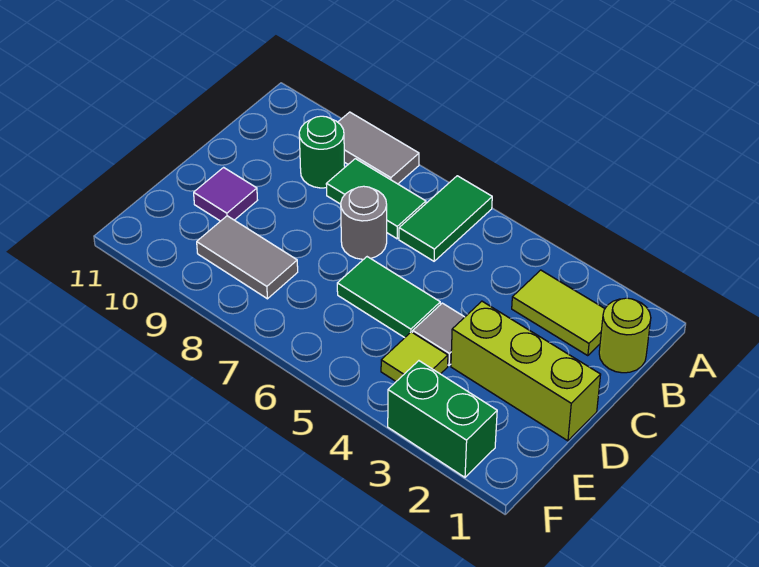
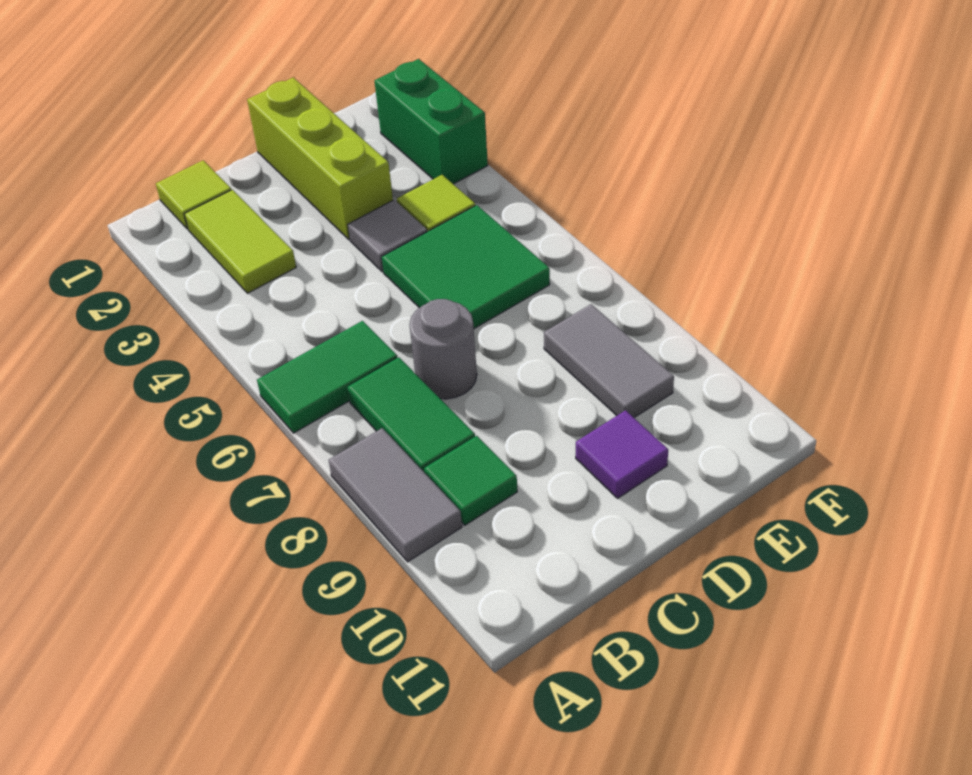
lime 1x1 round brick [599,298,651,373] -> lime 1x1 tile [156,160,231,229]
green 1x1 round brick [299,116,345,188] -> green 1x1 tile [424,436,517,525]
green 1x2 tile [337,257,440,338] -> green 2x2 tile [382,205,550,329]

